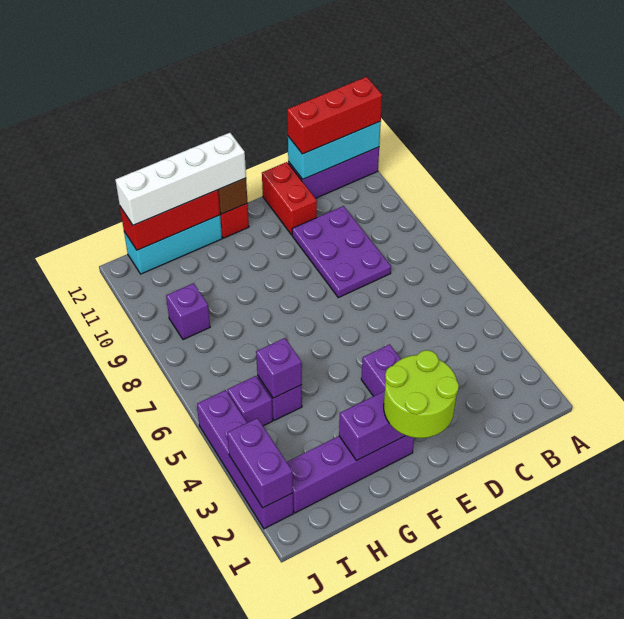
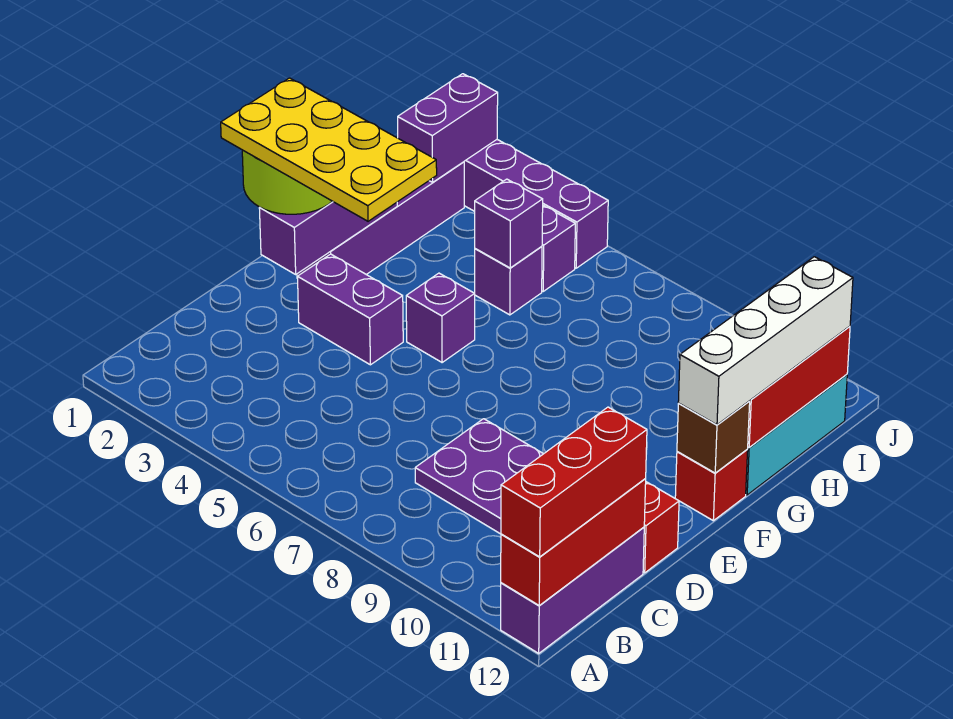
cyan 1x3 brick [288,121,381,179] -> red 1x3 brick [501,479,646,606]
none -> yellow 2x4 plate [221,78,437,221]
purple 1x1 brick [166,283,210,340] -> purple 1x1 brick moved to [406,273,475,362]
purple 1x2 brick [227,418,293,508] -> purple 1x2 brick turned to [398,74,498,182]

